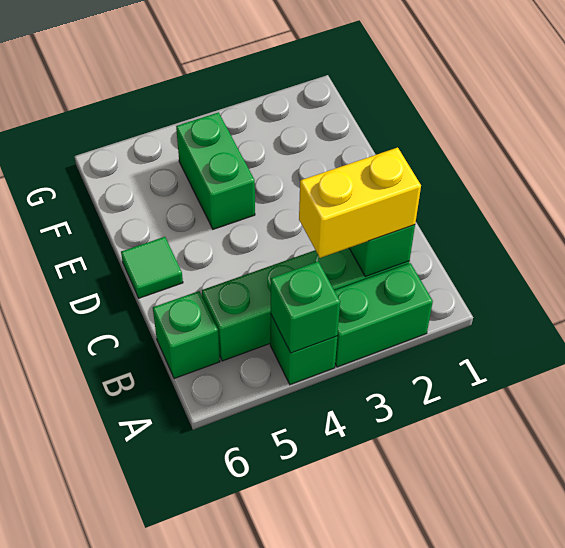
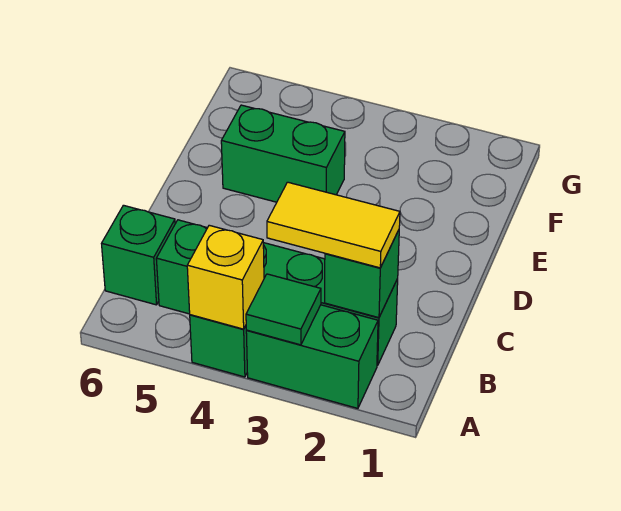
green 1x1 brick [271,262,340,353] -> yellow 1x1 brick [187,225,264,329]
yellow 1x2 brick [299,148,421,258] -> yellow 1x2 tile [267,182,400,268]
green 1x1 tile [121,237,183,298] -> green 1x1 tile moved to [246,274,321,345]
green 1x2 brick [176,112,255,229] -> green 1x2 brick turned to [221,105,345,202]

